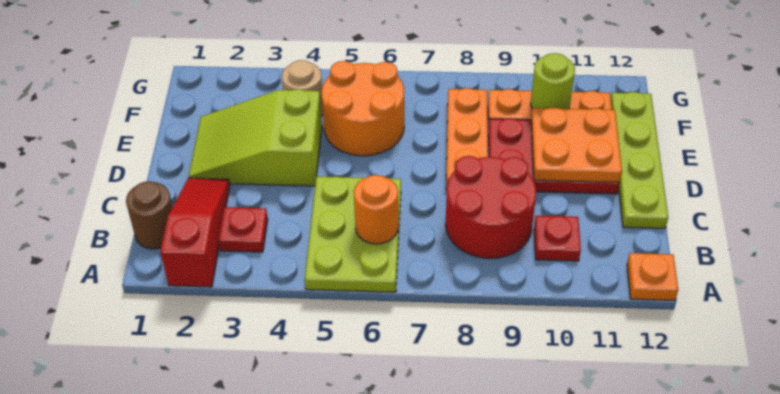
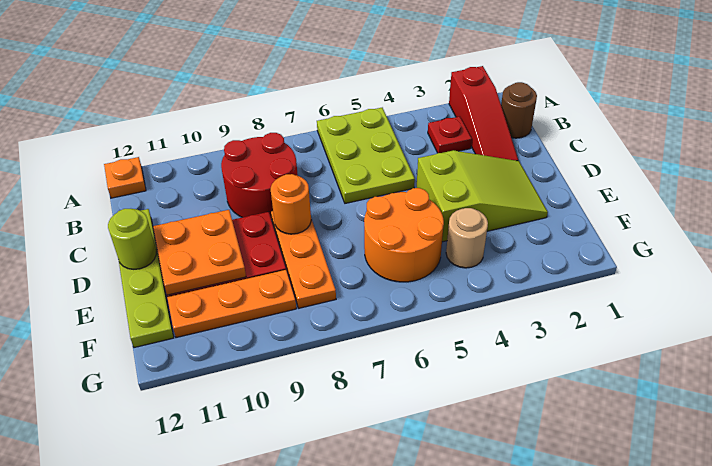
orange 1x1 round brick [354,175,398,244] -> orange 1x1 round brick moved to [271,174,311,234]
red 1x1 plate [534,216,581,261] -> none
lime 1x1 round brick [531,53,575,109] -> lime 1x1 round brick moved to [108,209,156,269]

